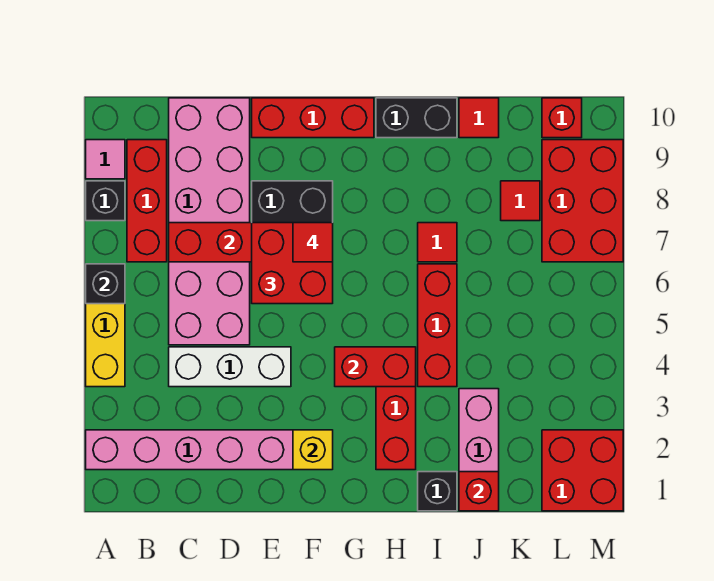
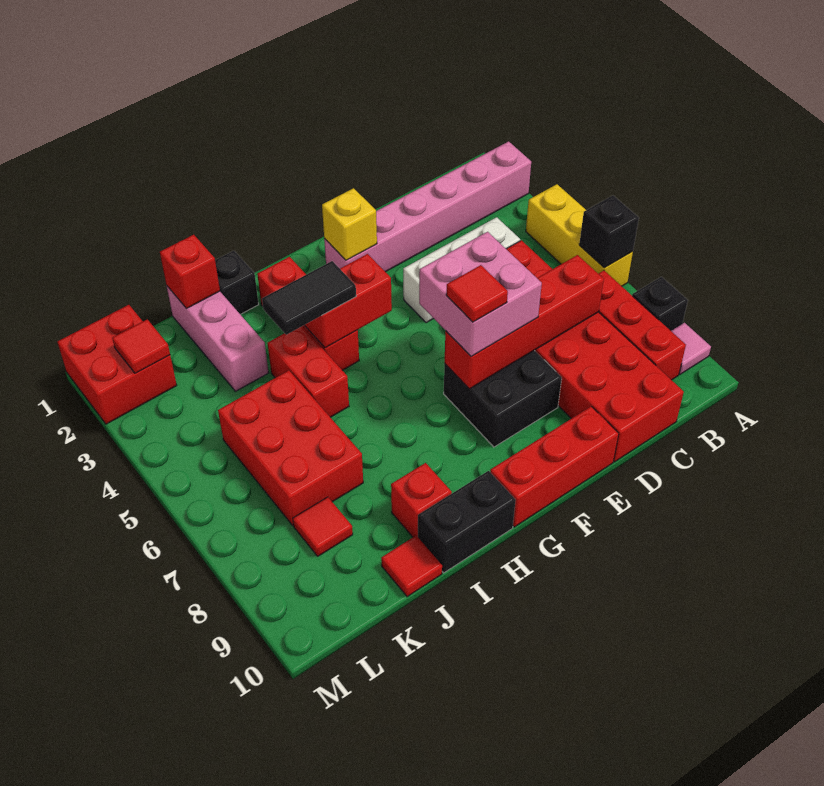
pink 2x6 brick [169,98,250,345] -> red 2x6 brick [507,240,684,462]
red 2x2 brick [252,223,333,304] -> pink 2x2 brick [419,232,542,357]
none -> black 1x2 tile [262,261,356,335]
red 1x3 brick [418,264,457,387] -> red 1x2 brick [268,326,349,417]
red 1x1 tile [418,223,457,262] -> red 1x1 tile moved to [112,319,170,373]
red 2x3 brick [542,140,623,262] -> red 2x3 brick moved to [218,371,363,525]
red 1x1 brick [542,98,582,138] -> red 1x1 brick moved to [391,463,452,537]

